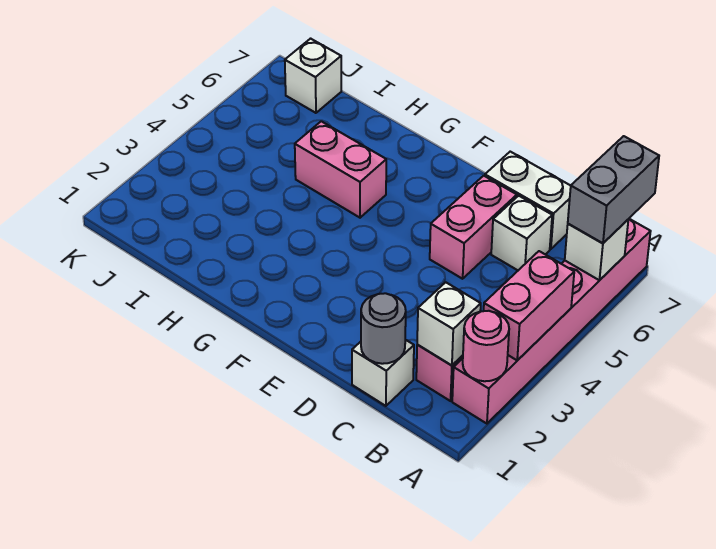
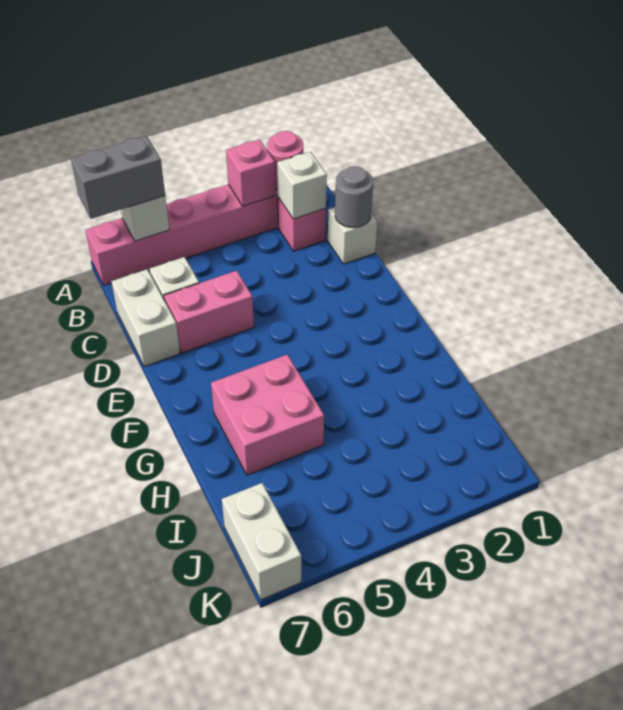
pink 1x2 brick [484,251,574,360] -> pink 1x1 brick [226,140,275,206]
pink 1x2 brick [295,121,386,218] -> pink 2x2 brick [211,354,324,475]
white 1x1 brick [285,39,341,113] -> white 1x2 brick [222,483,301,600]

